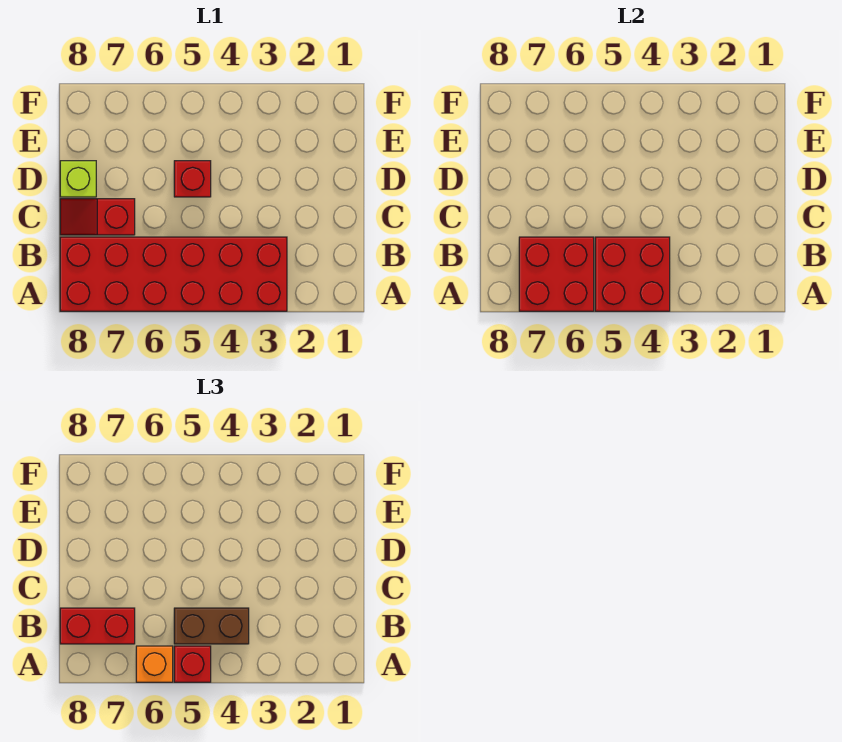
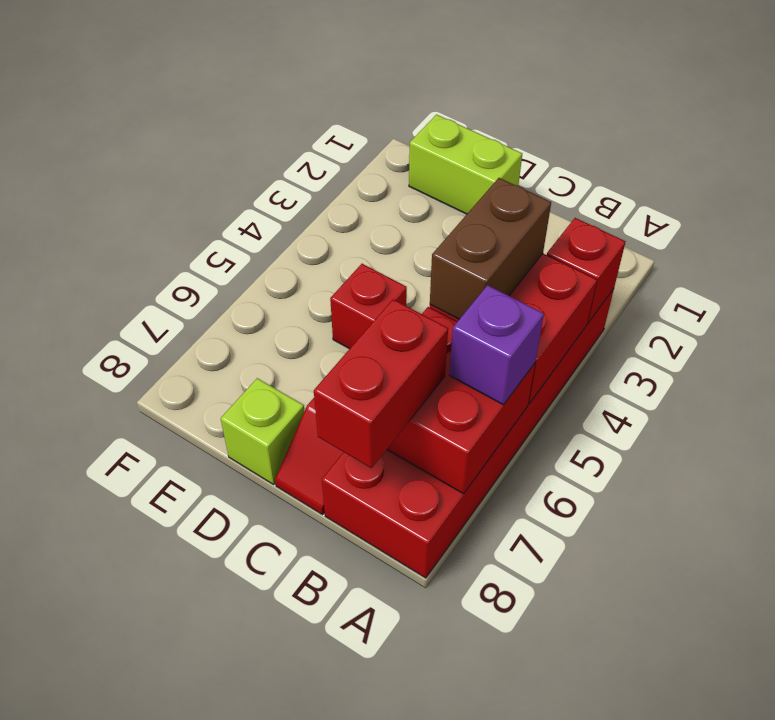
red 1x1 brick [174,646,211,682] -> red 1x1 brick moved to [547,218,626,323]
orange 1x1 brick [136,646,173,682] -> purple 1x1 brick [449,285,544,405]
none -> lime 1x2 brick [409,115,522,214]

